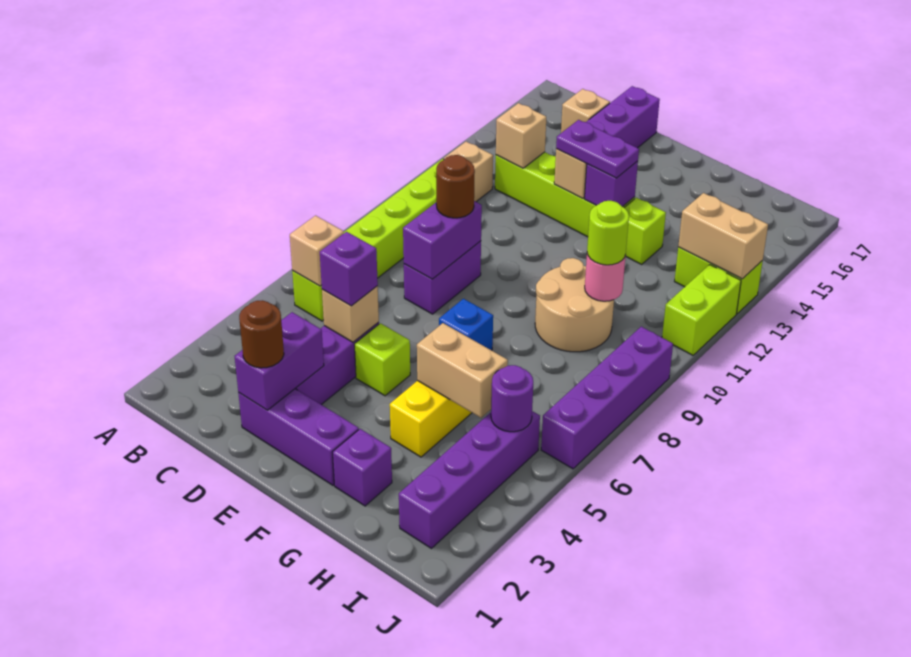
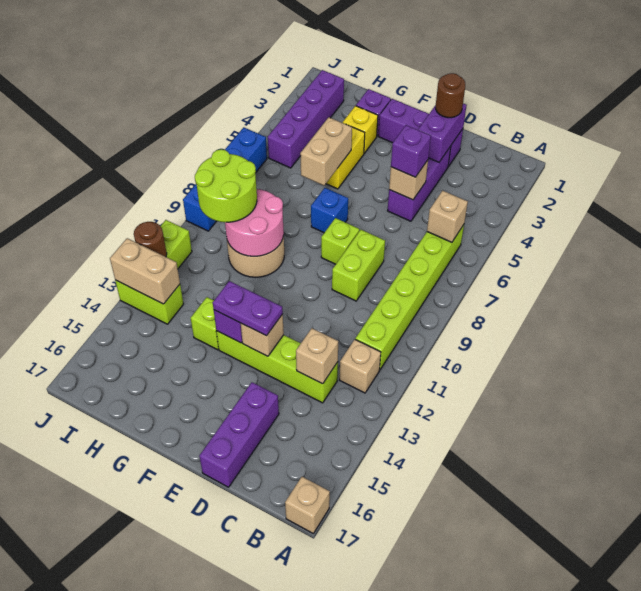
tan 1x1 brick [561,89,610,133] -> tan 1x1 brick moved to [285,477,330,533]
purple 1x2 brick [404,241,481,314] -> lime 1x2 brick [332,230,385,301]
purple 1x2 brick [403,201,482,279] -> none
brown 1x1 round brick [436,155,475,218] -> brown 1x1 round brick moved to [134,222,167,257]
lime 1x1 brick [355,323,410,396] -> lime 1x1 brick moved to [321,218,359,264]
none -> yellow 1x1 brick [343,106,378,153]
tan 1x2 brick [417,323,508,418] -> tan 1x2 brick turned to [300,117,352,186]
pink 1x1 round brick [585,254,626,301] -> pink 2x2 round brick [225,189,284,256]
lime 1x1 round brick [587,201,629,265] -> lime 2x2 round brick [195,149,257,222]
purple 1x1 round brick [491,365,533,432] -> none
purple 1x4 brick [541,327,673,469] -> blue 1x4 brick [183,127,267,231]

